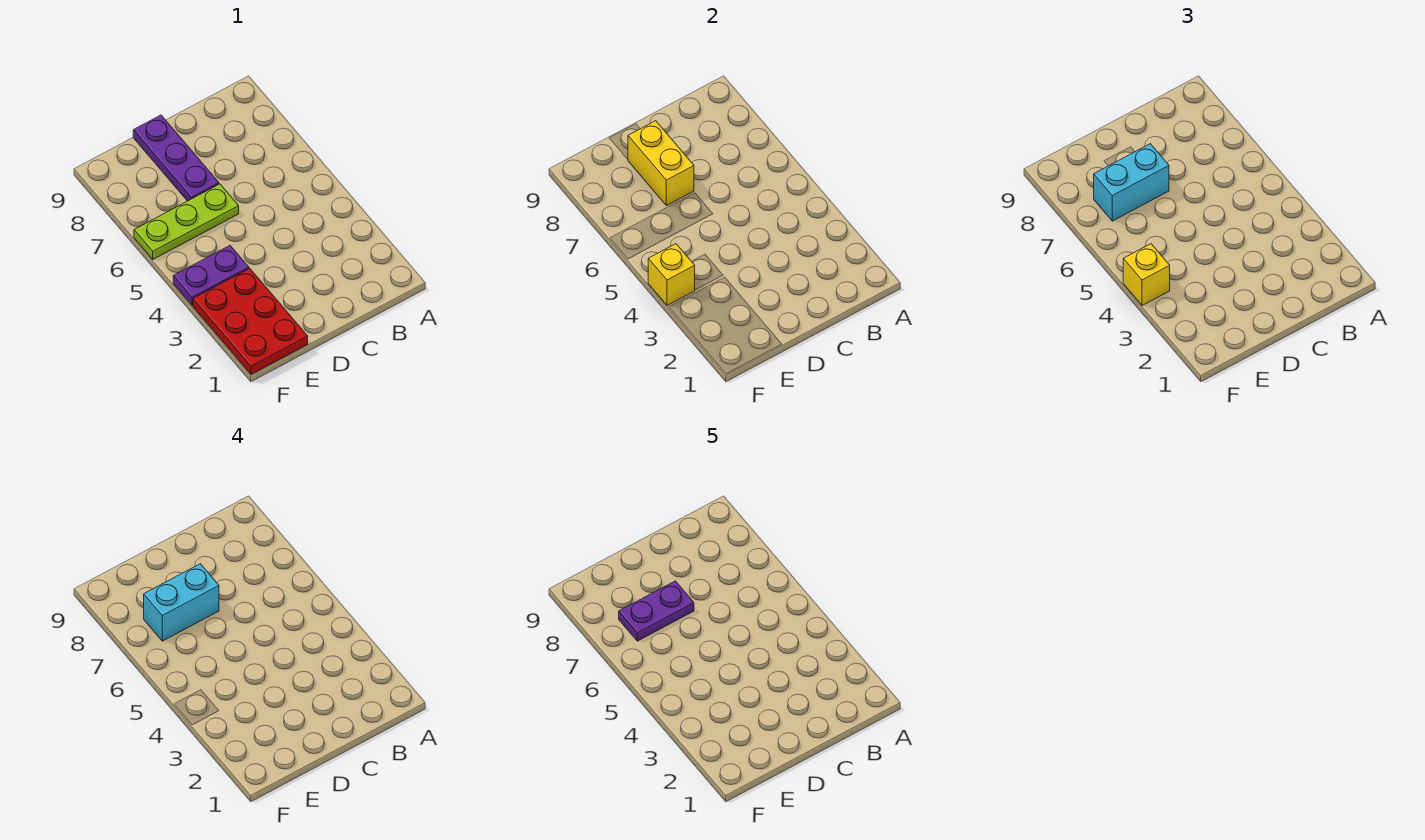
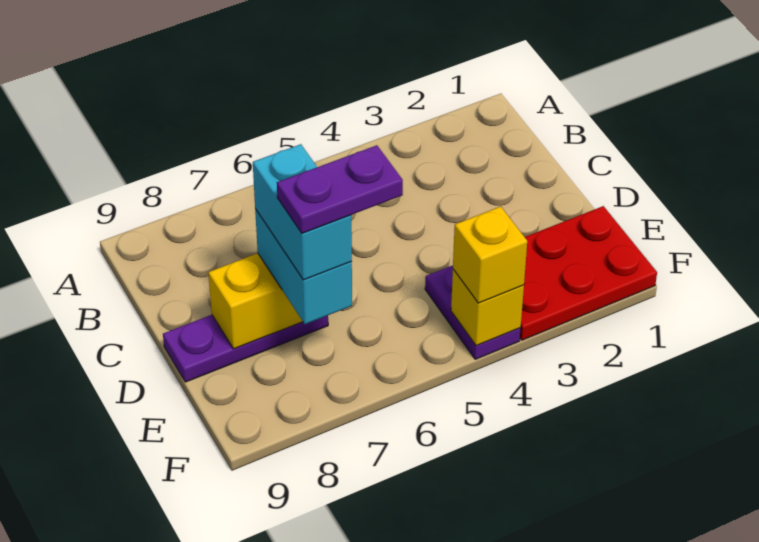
lime 1x3 plate [134,184,239,259] -> none
purple 1x2 plate [619,581,694,641] -> purple 1x2 plate turned to [277,145,403,233]

